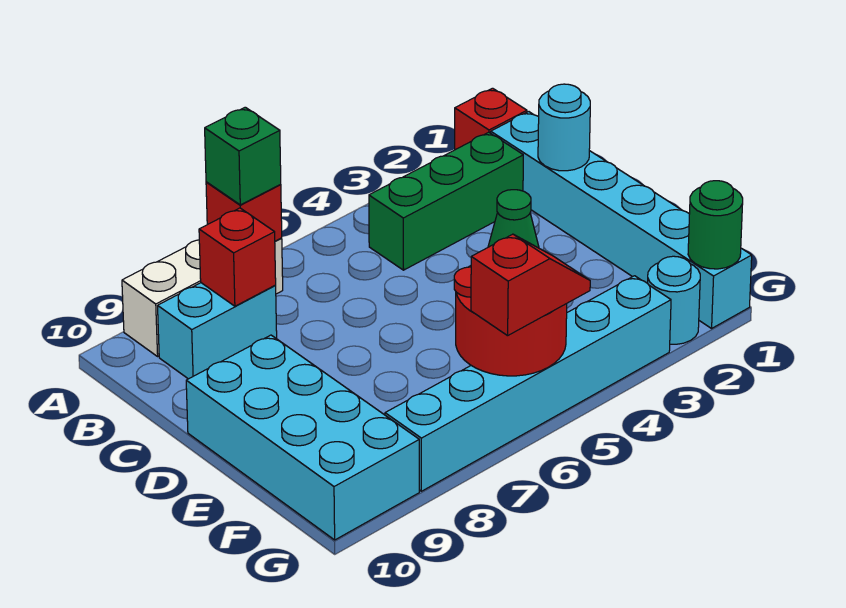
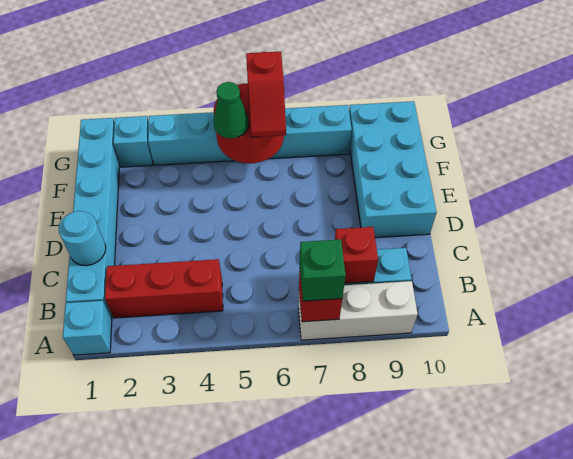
red 1x1 brick [455,88,527,150] -> cyan 1x1 brick [63,301,112,355]
green 1x3 brick [369,132,523,270] -> red 1x3 brick [105,259,223,318]
green 1x1 round brick [688,181,743,269] -> none
cyan 1x1 round brick [648,256,700,344] -> cyan 1x1 brick [114,116,153,167]
red 1x2 slope [471,234,590,336] -> red 1x2 slope turned to [246,52,286,137]

